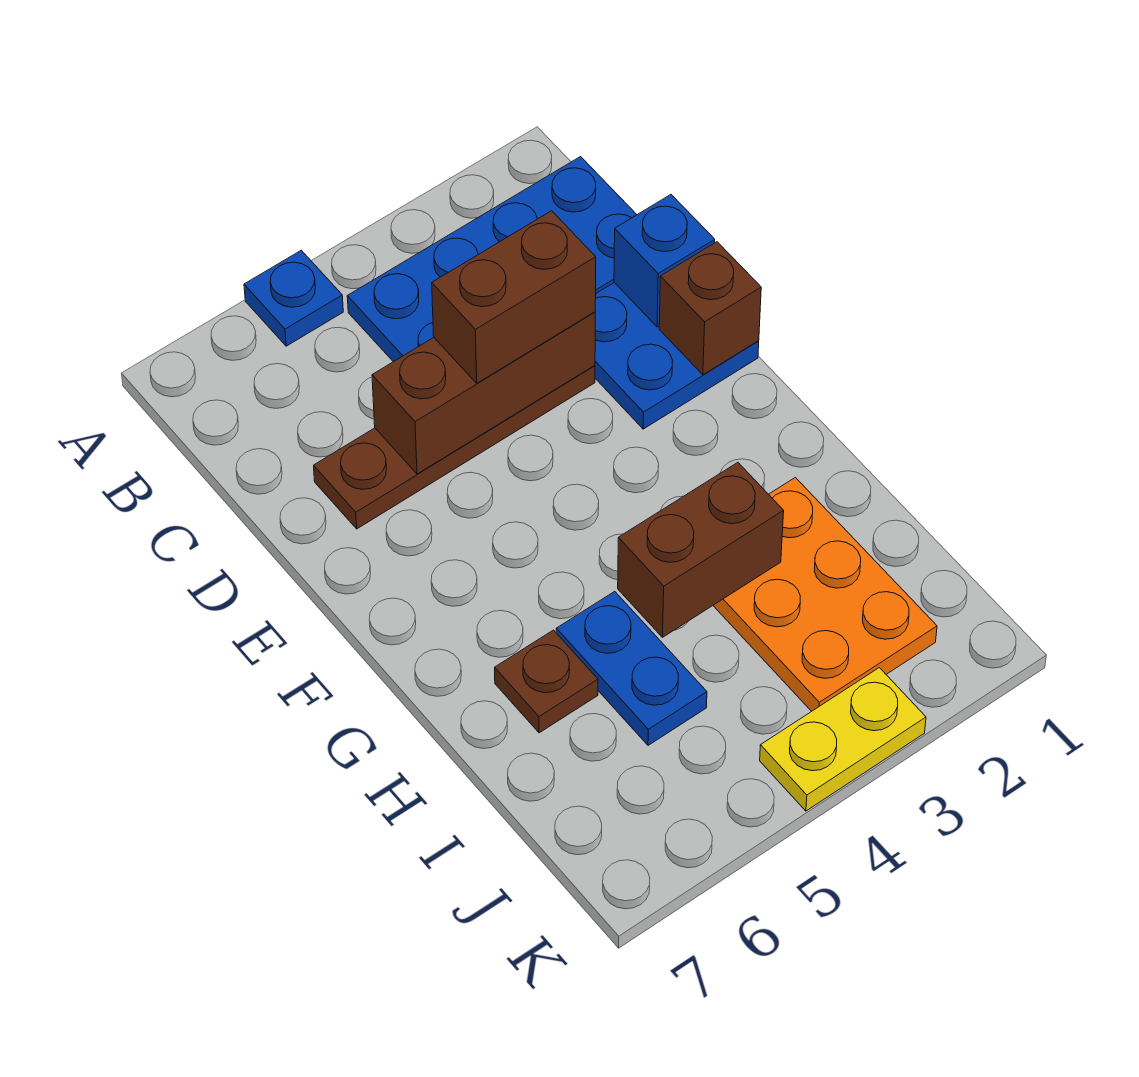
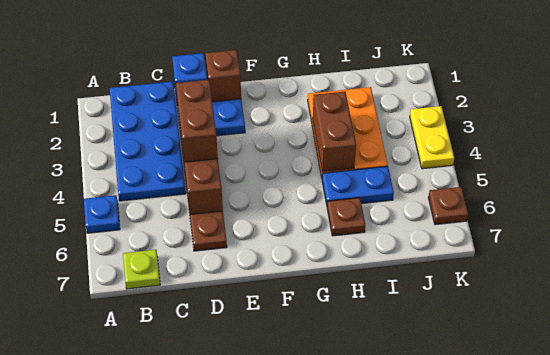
none -> lime 1x1 plate [123,250,160,289]
orange 2x3 plate [713,478,937,711] -> orange 2x3 plate turned to [308,87,388,177]
none -> brown 1x1 plate [428,187,468,225]

